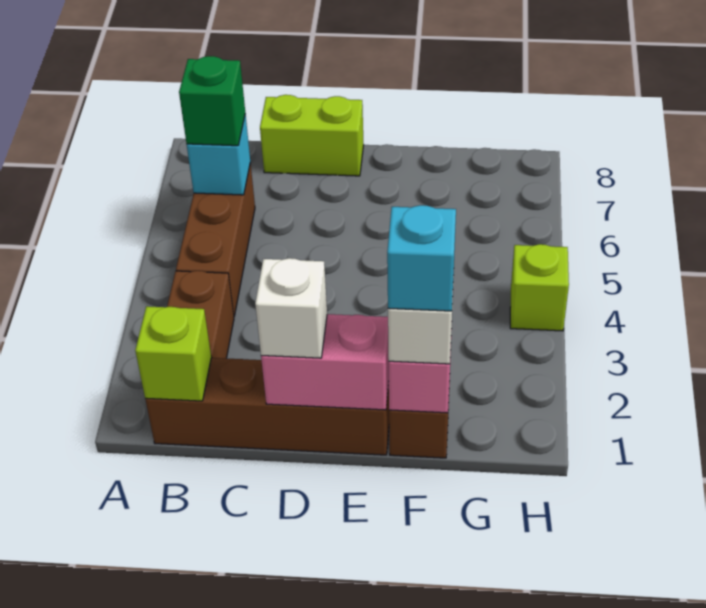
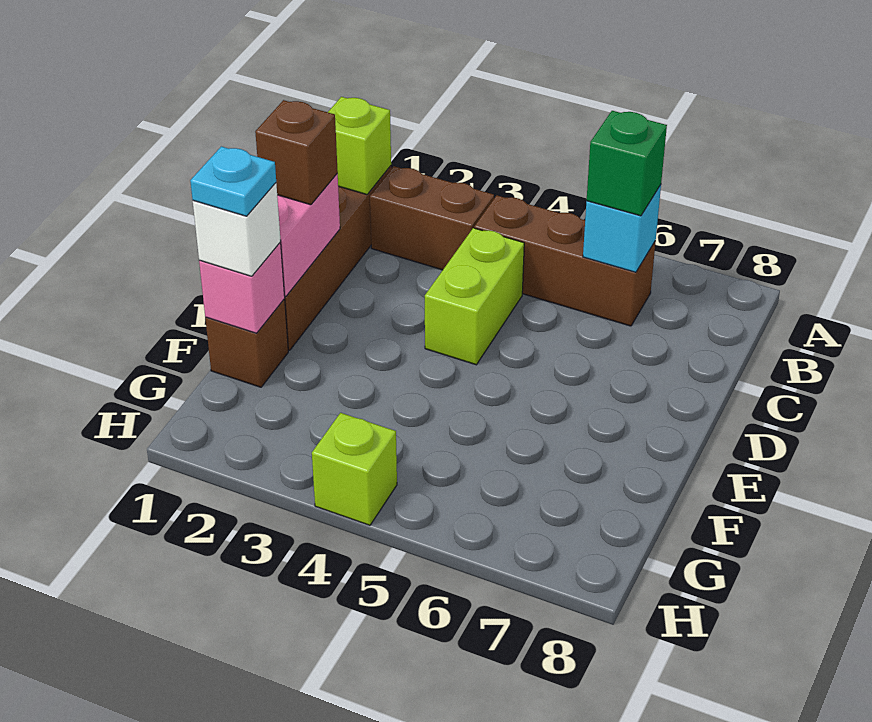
lime 1x2 brick [260,95,364,176] -> lime 1x2 brick moved to [425,228,524,365]
white 1x1 brick [255,258,327,358] -> brown 1x1 brick [255,100,338,205]
cyan 1x1 brick [387,205,456,311] -> cyan 1x1 plate [190,146,276,216]

